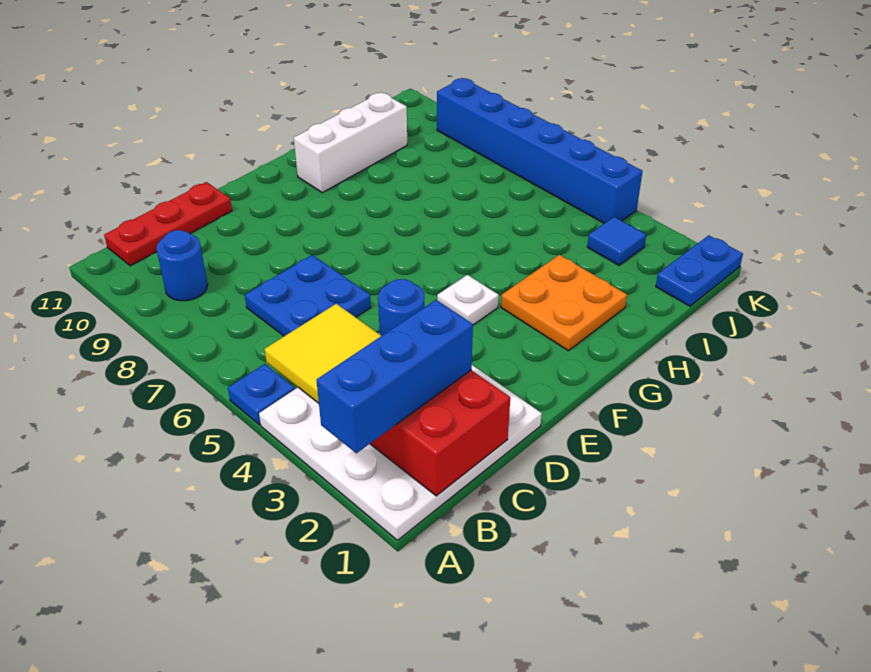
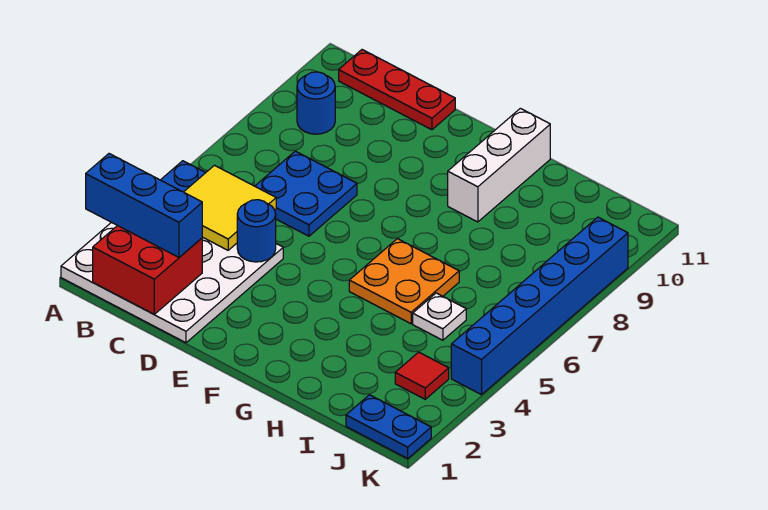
white 1x1 plate [437,275,499,325] -> white 1x1 plate moved to [413,293,466,340]
orange 2x2 plate [501,255,627,351] -> orange 2x2 plate moved to [349,239,459,324]
white 1x3 brick [294,92,407,193] -> white 1x3 brick turned to [448,108,550,222]
blue 1x1 tile [587,217,646,265] -> red 1x1 tile [395,352,449,399]

